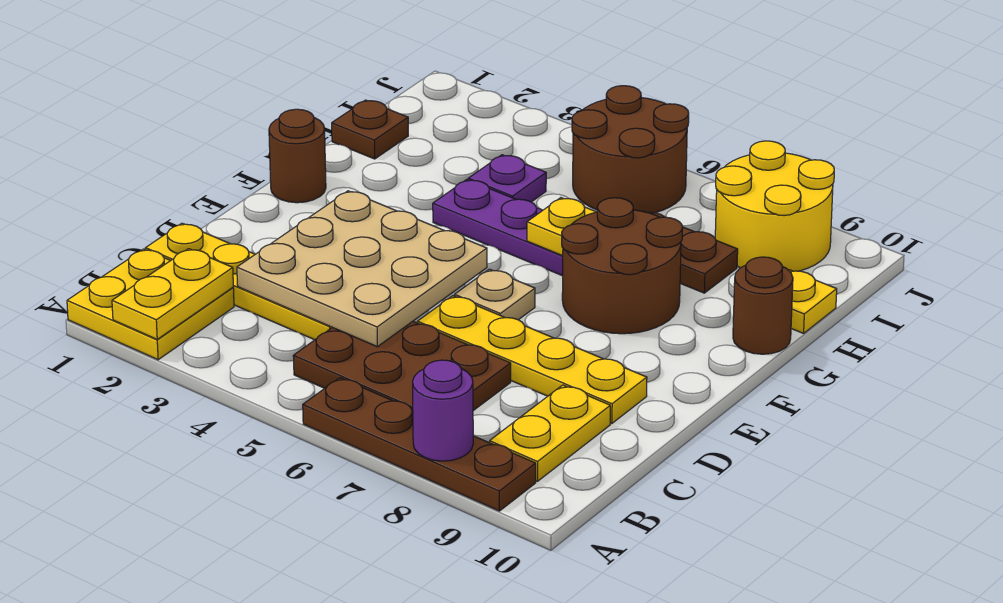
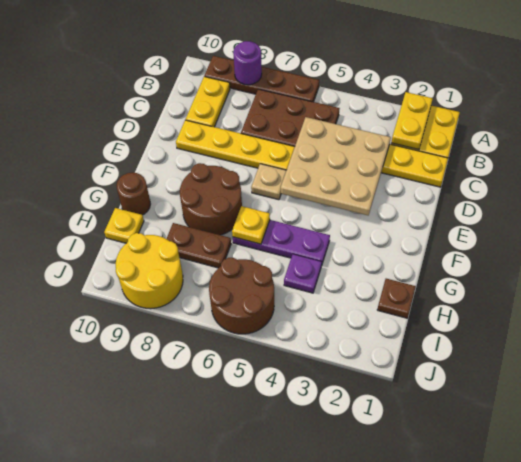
brown 1x1 round brick [269,109,326,203] -> none

